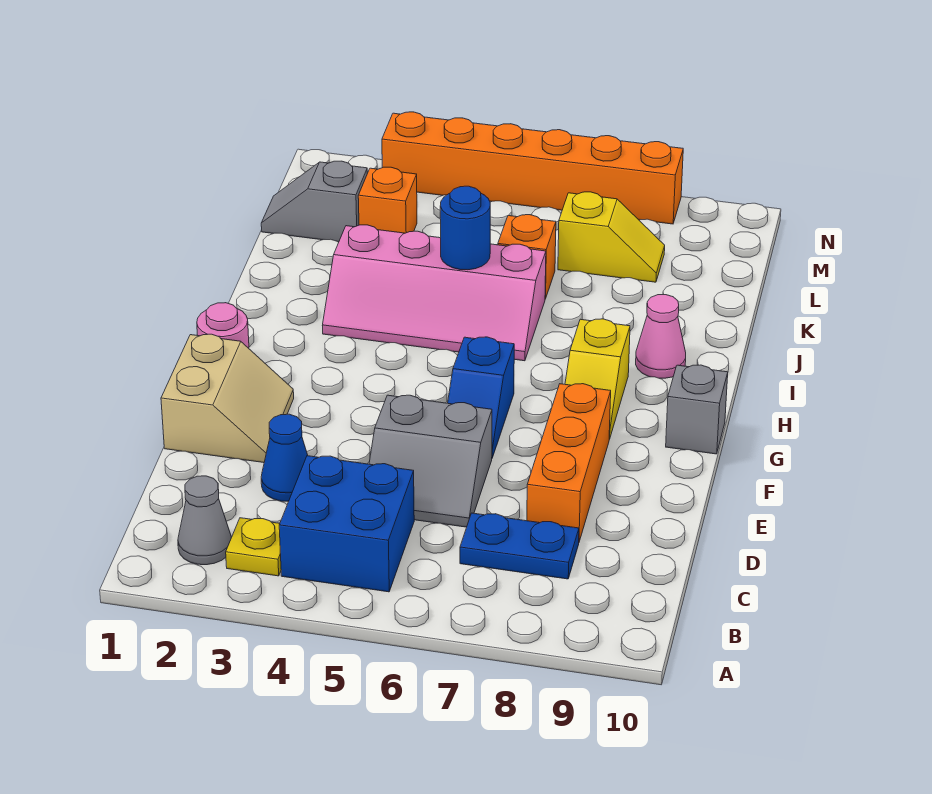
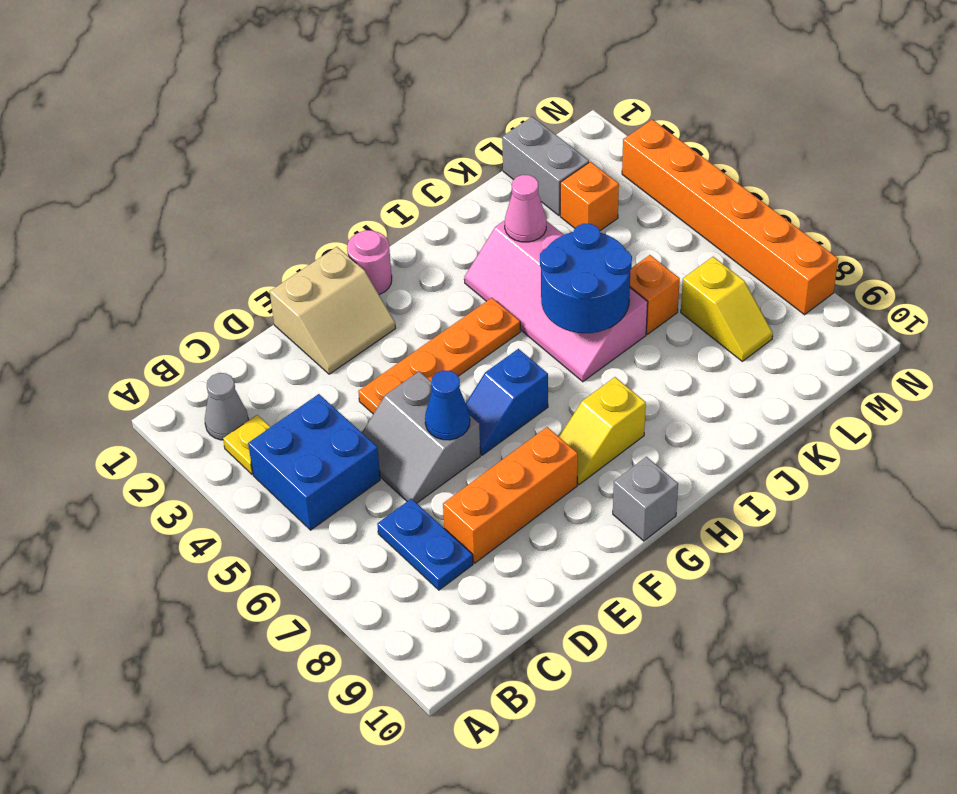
blue 1x1 cone [261,414,308,501] -> blue 1x1 cone moved to [425,370,470,440]
none -> orange 1x4 plate [358,298,520,414]
pink 1x1 cone [636,295,686,378] -> pink 1x1 cone moved to [505,175,546,242]
blue 1x1 round brick [440,186,490,270] -> blue 2x2 round brick [540,224,632,333]
grey 1x2 slope [261,161,367,242] -> grey 1x2 brick [502,117,589,215]

